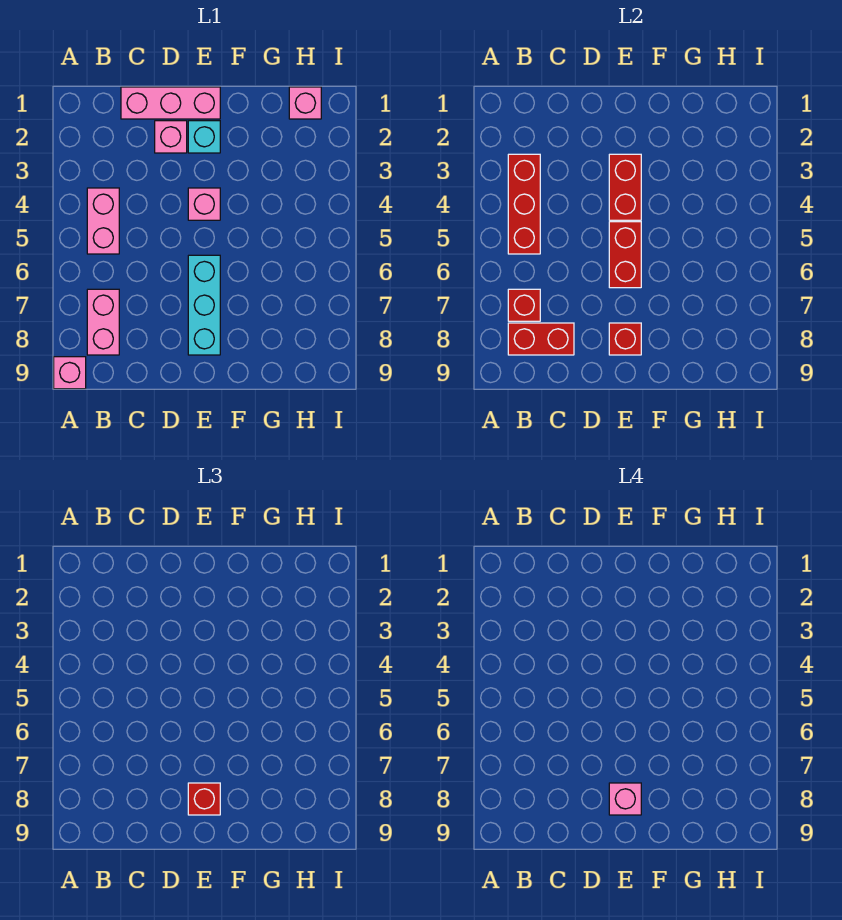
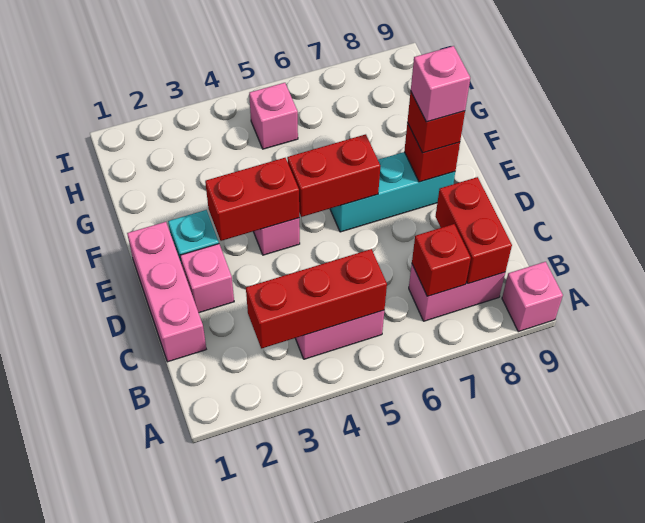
pink 1x1 brick [289,87,321,119] -> pink 1x1 brick moved to [249,83,298,149]

